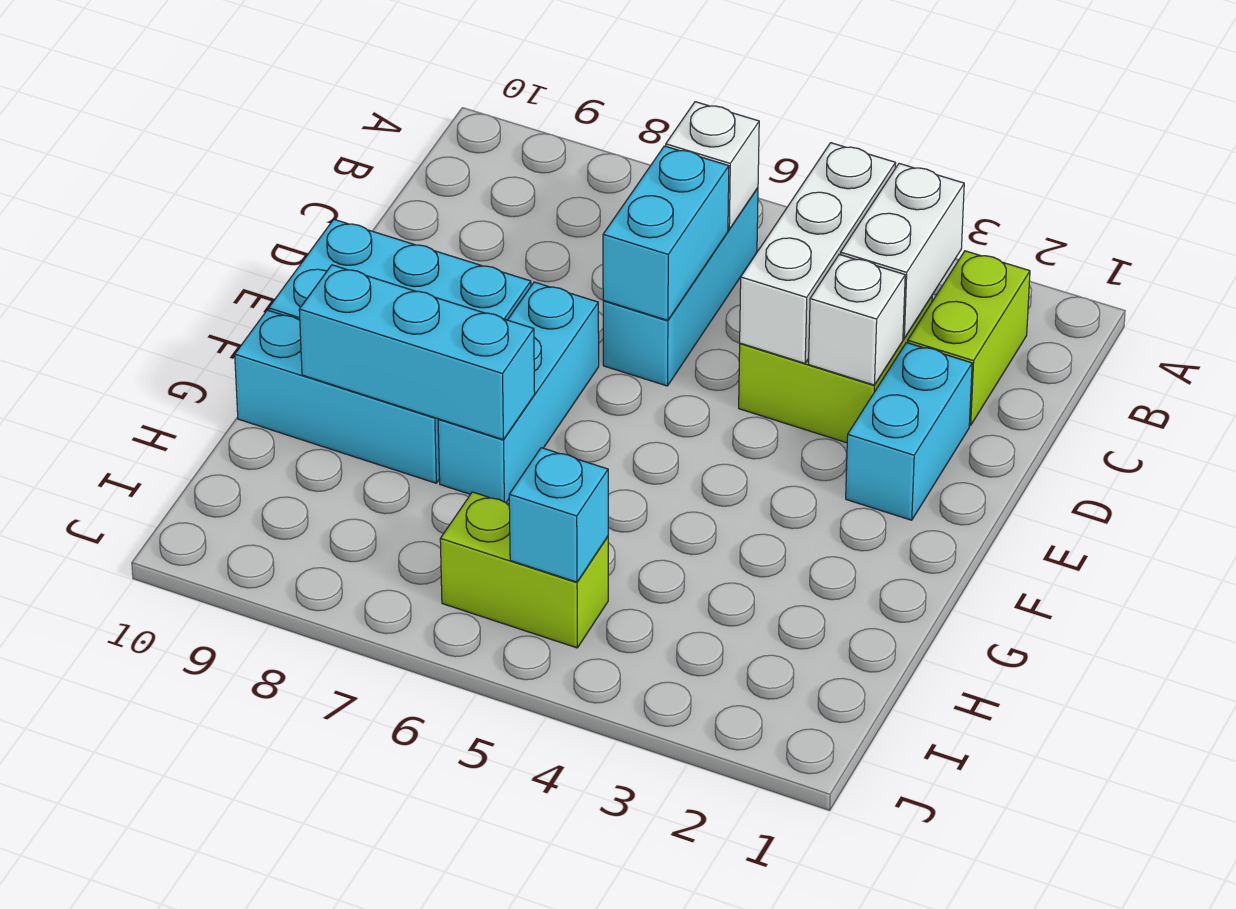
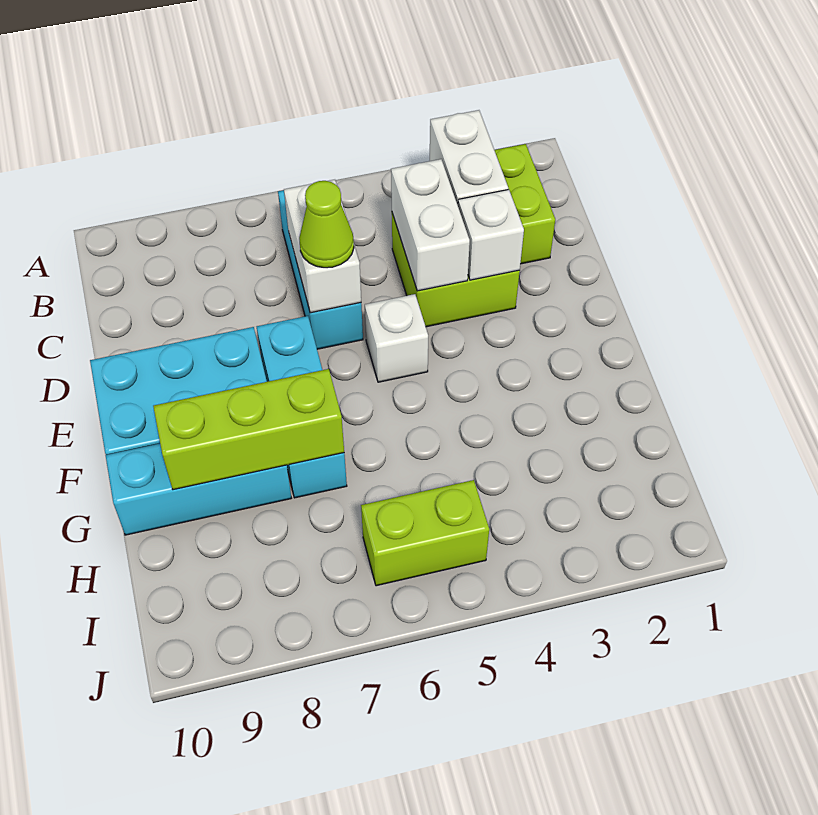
white 1x3 brick [740,143,896,363] -> white 1x2 brick [391,159,470,291]
white 1x1 brick [666,102,759,229] -> white 1x1 brick moved to [365,294,428,382]
cyan 1x2 brick [603,146,729,320] -> white 1x2 brick [284,180,361,313]
cyan 1x2 brick [846,343,972,520] -> none
none -> lime 1x1 cone [299,181,354,268]
cyan 1x3 brick [299,265,535,440] -> lime 1x3 brick [153,369,344,490]
cyan 1x1 brick [509,448,608,582] -> none

